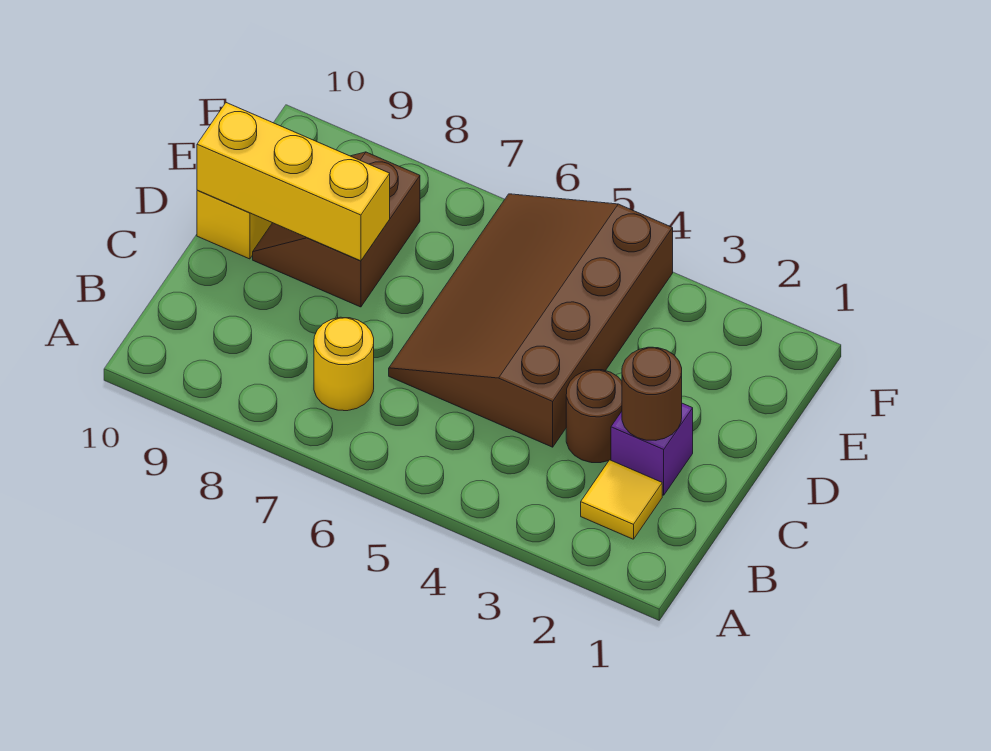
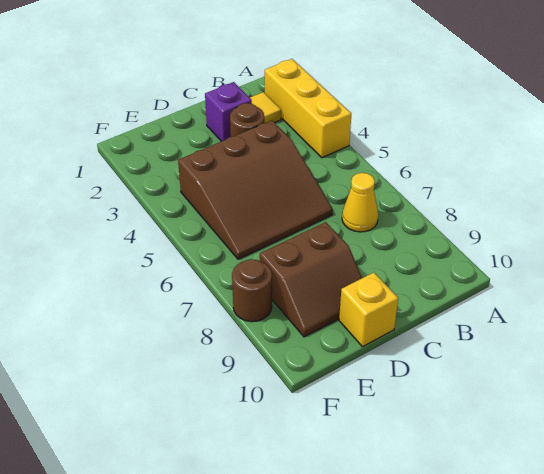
yellow 1x1 round brick [314,317,374,411] -> yellow 1x1 cone [342,173,378,232]
brown 1x1 round brick [622,347,682,440] -> brown 1x1 round brick moved to [232,259,272,322]
brown 3x4 slope [389,194,673,447] -> brown 3x3 slope [178,120,333,259]
yellow 1x3 brick [197,103,390,261] -> yellow 1x3 brick moved to [265,59,351,158]

